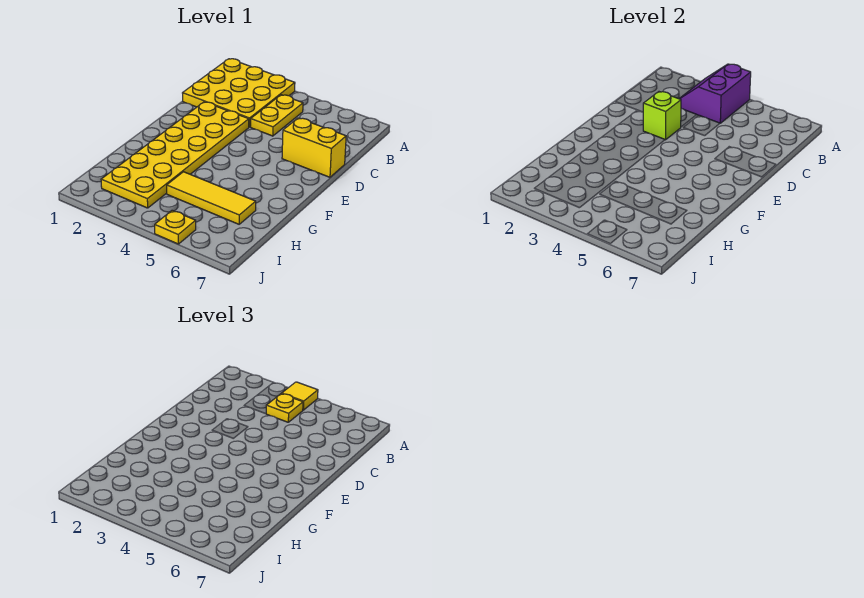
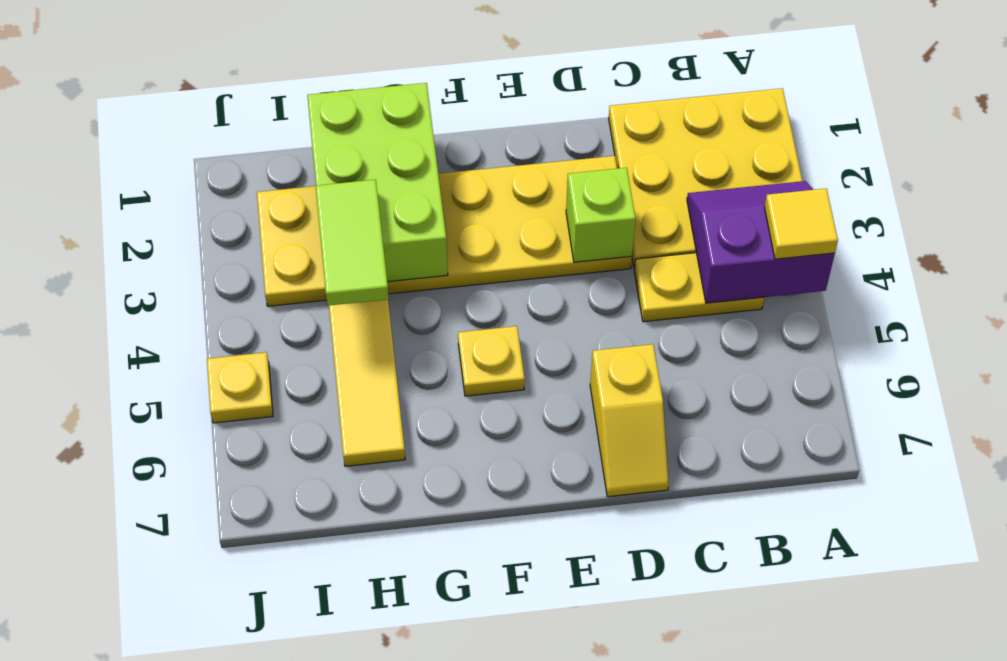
yellow 1x1 plate [266,394,303,422] -> yellow 1x1 plate moved to [458,326,525,396]
yellow 1x2 brick [282,118,346,177] -> yellow 1x2 slope [590,344,669,497]
none -> lime 2x3 brick [307,83,448,282]
none -> lime 1x2 tile [316,180,389,306]

